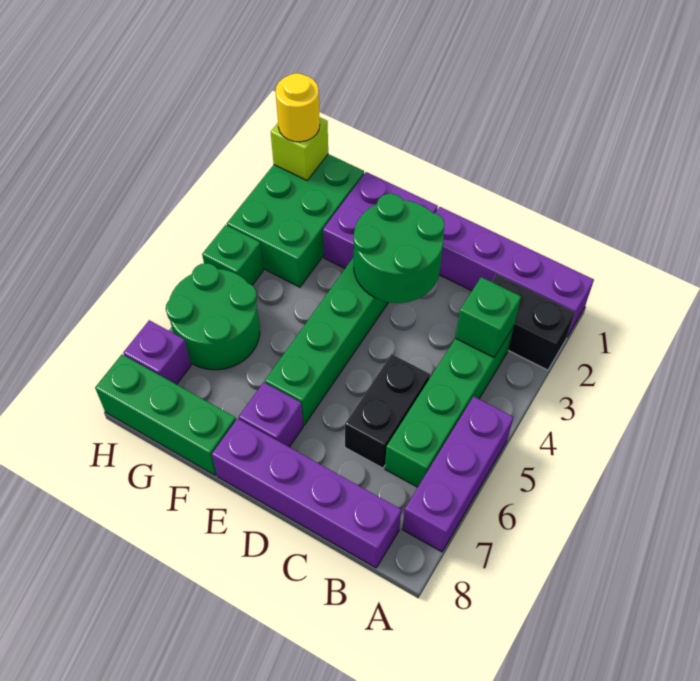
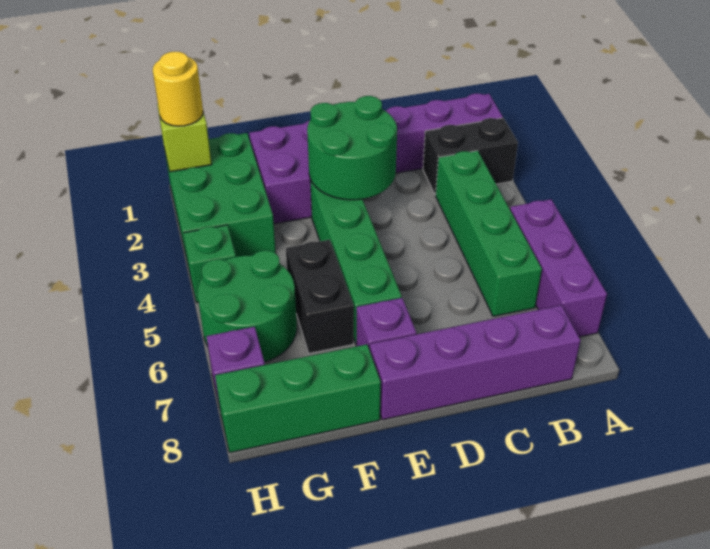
green 1x1 brick [455,277,521,357] -> none
black 1x2 brick [345,354,430,468] -> black 1x2 brick moved to [286,240,353,353]

